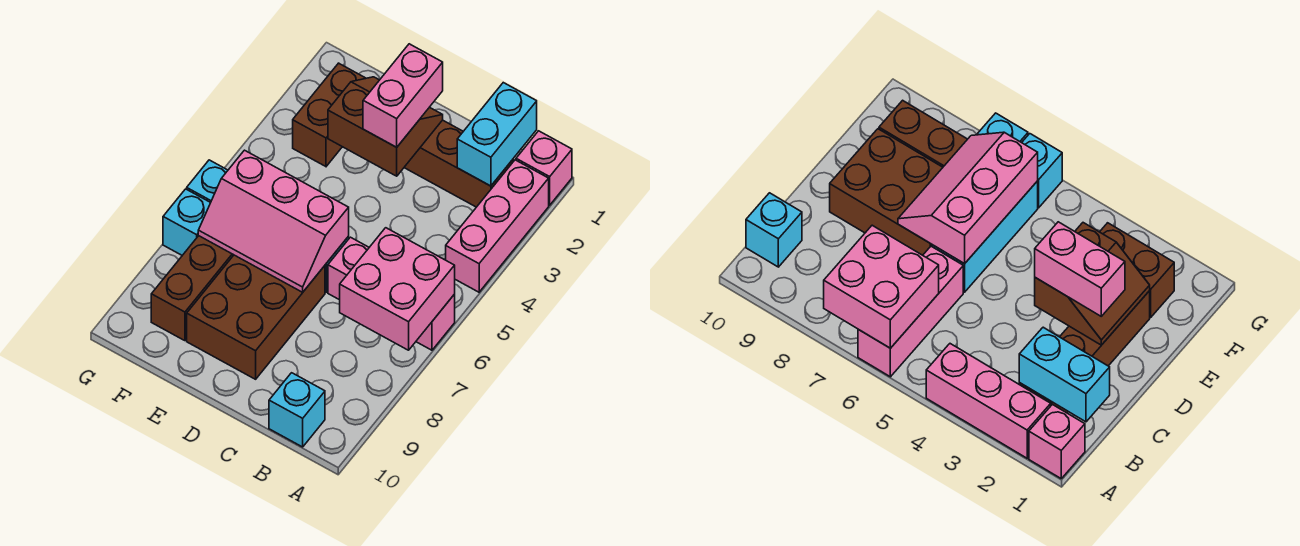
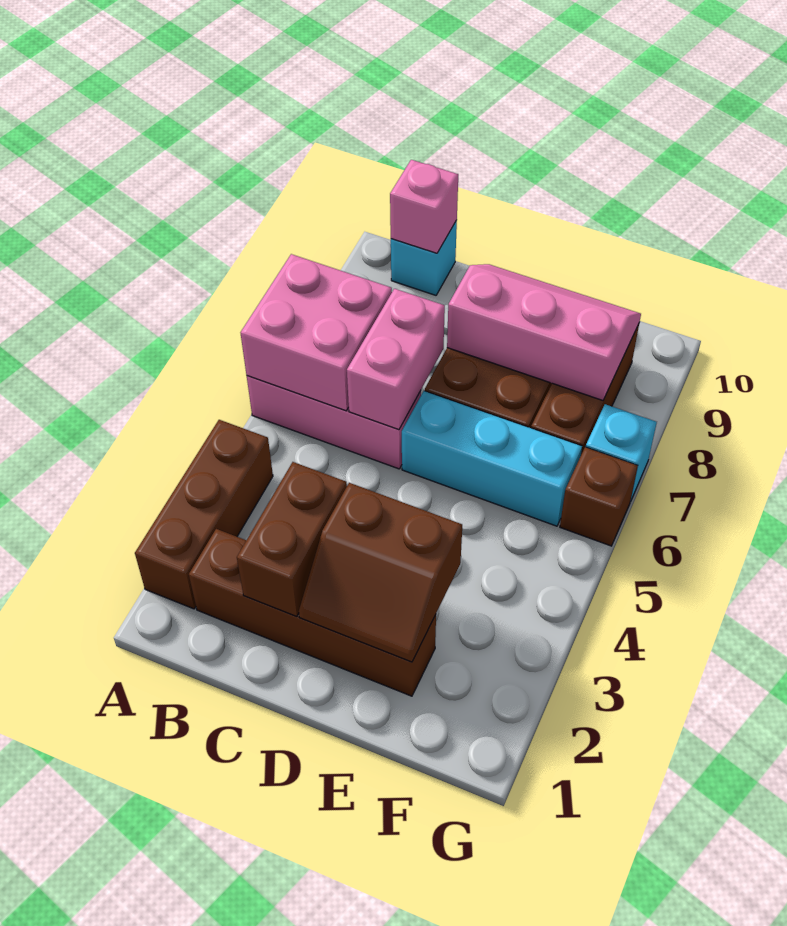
pink 1x1 brick [516,131,572,205] -> pink 1x1 brick moved to [390,160,458,253]
pink 1x3 brick [446,160,549,292] -> brown 1x3 brick [135,420,273,609]
cyan 1x2 brick [457,83,537,186] -> none
pink 1x2 brick [363,44,443,147] -> pink 1x2 brick moved to [347,289,445,430]
pink 2x3 slope [198,150,349,292] -> pink 2x3 slope moved to [447,264,641,400]
brown 1x2 brick [293,63,366,166] -> brown 1x2 brick moved to [237,462,347,617]
cyan 1x1 brick [187,160,228,202] -> brown 1x1 brick [560,447,638,546]

